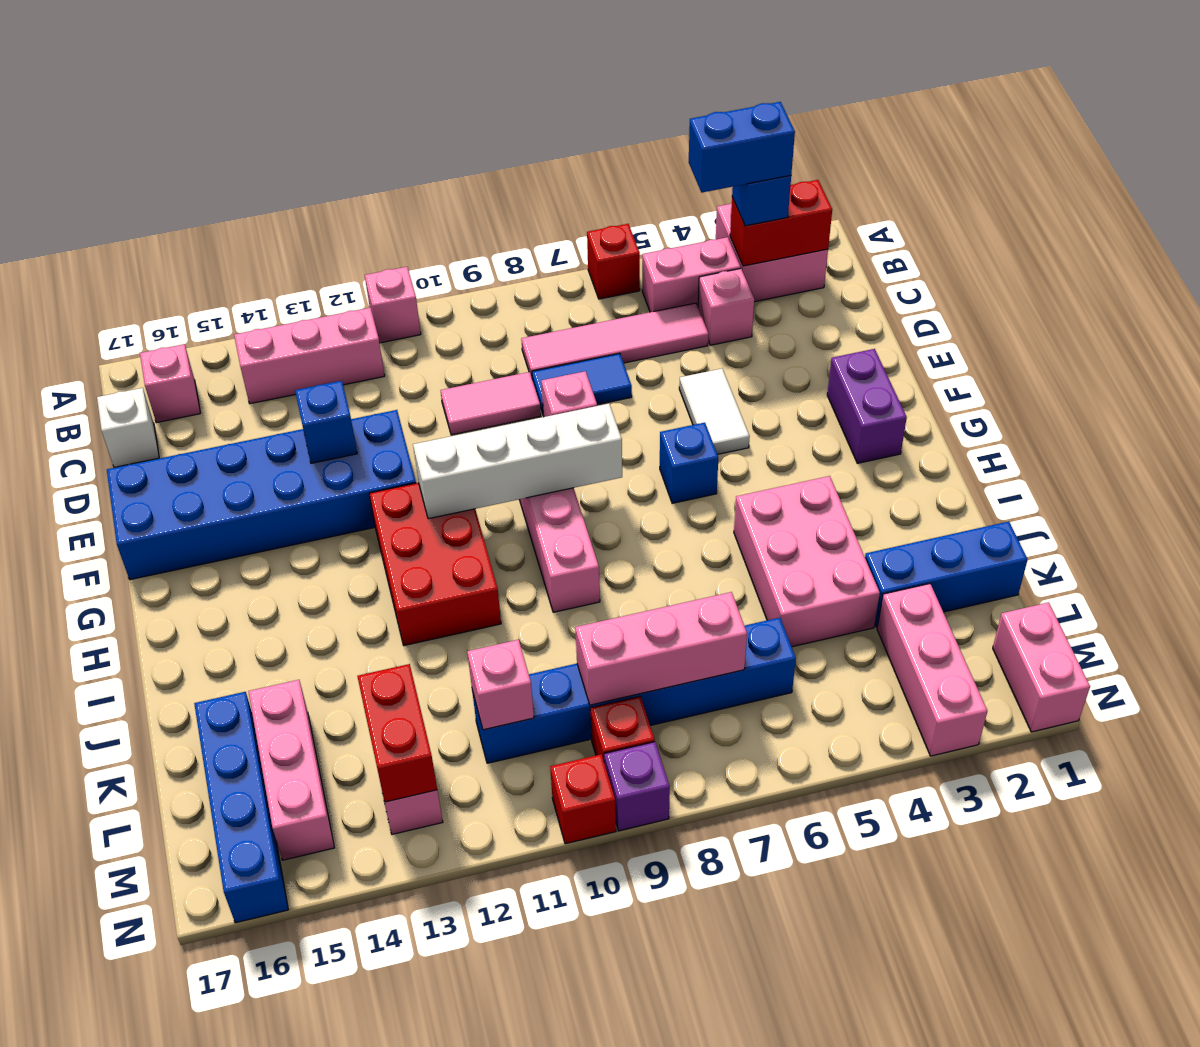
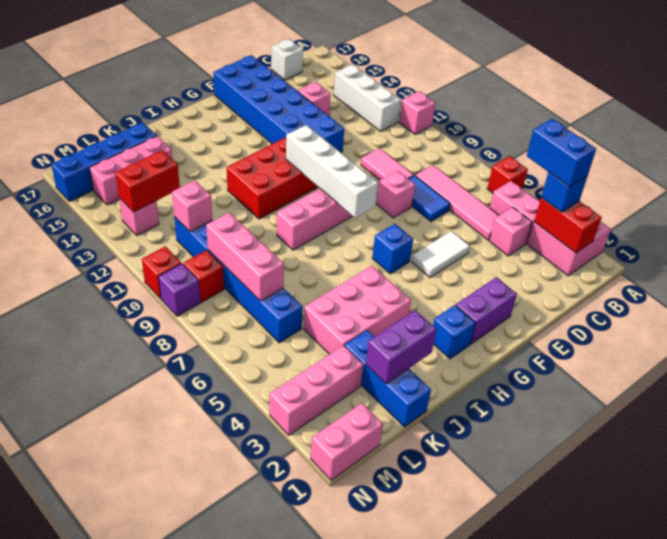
pink 1x3 brick [234,308,385,404] -> white 1x3 brick [334,64,400,131]
pink 1x1 brick [140,344,200,423] -> pink 1x1 brick moved to [298,82,331,116]
blue 1x1 brick [295,381,357,463] -> blue 1x1 brick moved to [433,305,475,359]
none -> purple 1x2 brick [366,310,437,384]

